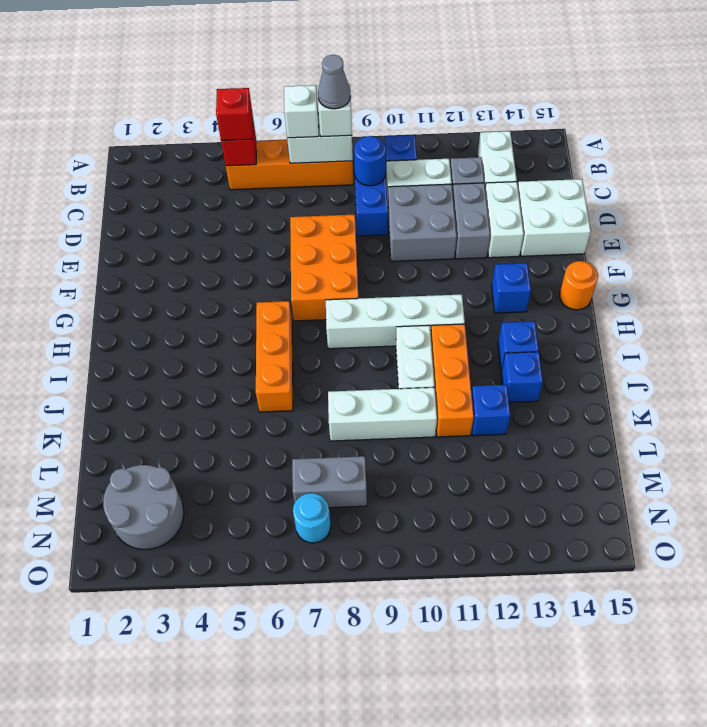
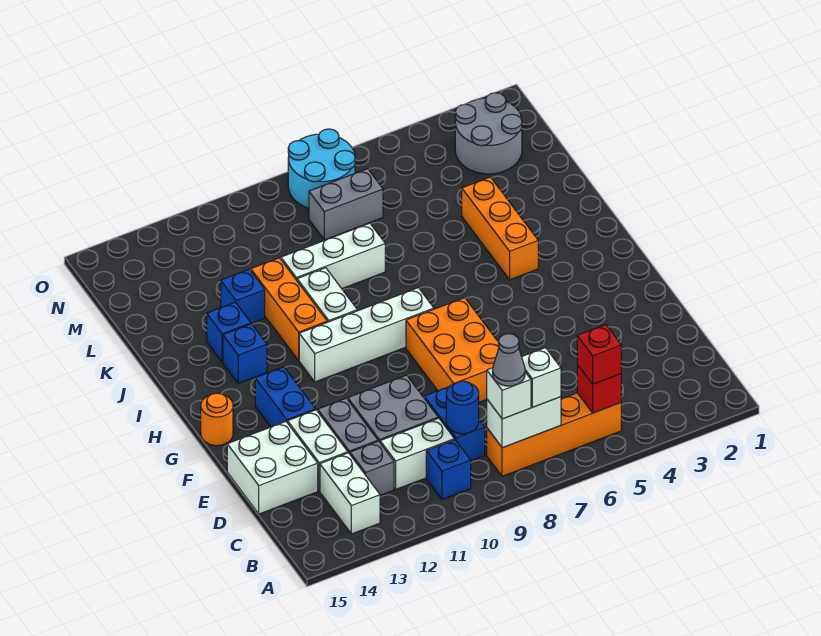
blue 1x1 brick [492,263,531,313] -> blue 1x2 brick [255,367,315,427]
orange 1x3 brick [256,301,293,412] -> orange 1x3 brick moved to [462,177,538,280]
cyan 1x1 round brick [293,493,331,543] -> cyan 2x2 round brick [288,129,355,208]

